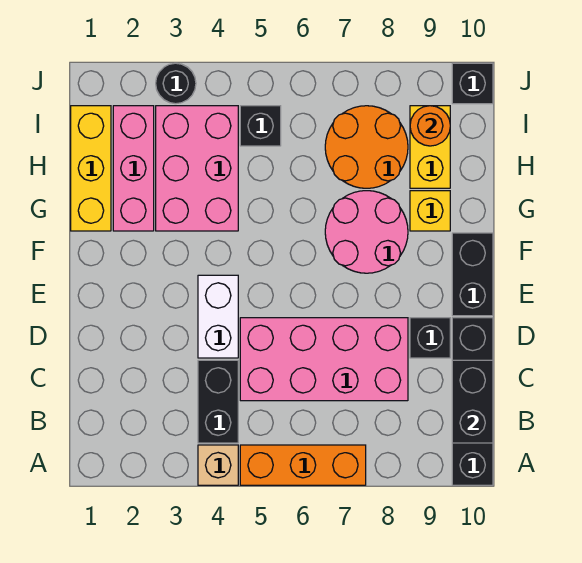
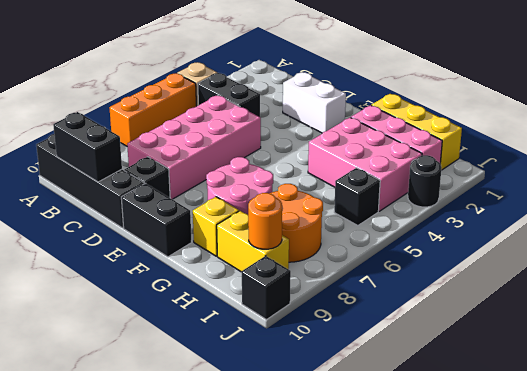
white 1x2 brick [198,275,238,358] -> white 1x2 brick moved to [283,72,346,133]

